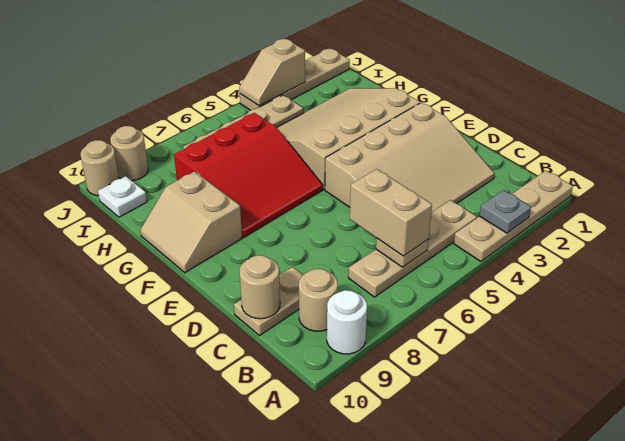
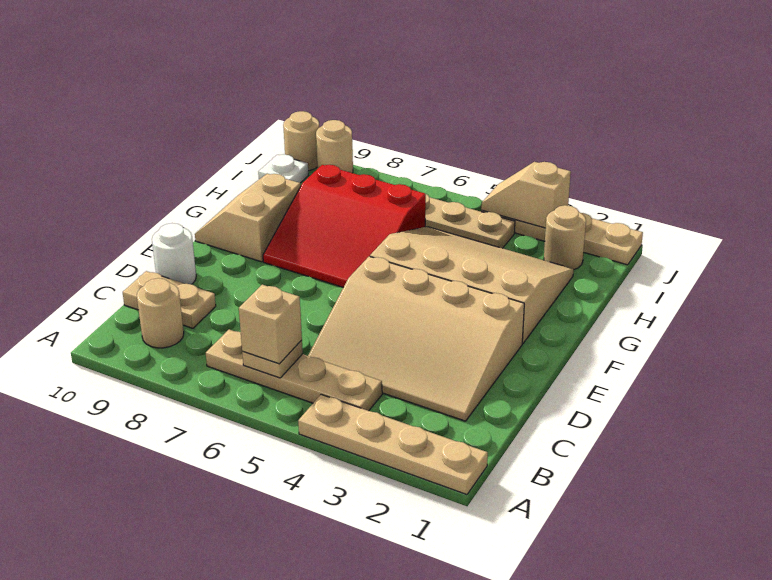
grey 1x1 plate [479,190,531,233] -> none
white 1x1 round brick [327,290,367,354] -> white 1x1 round brick moved to [152,223,196,284]
tan 1x2 brick [350,169,432,256] -> tan 1x1 brick [239,285,302,364]
tan 1x1 round brick [240,255,280,319] -> tan 1x1 round brick moved to [544,205,586,270]

